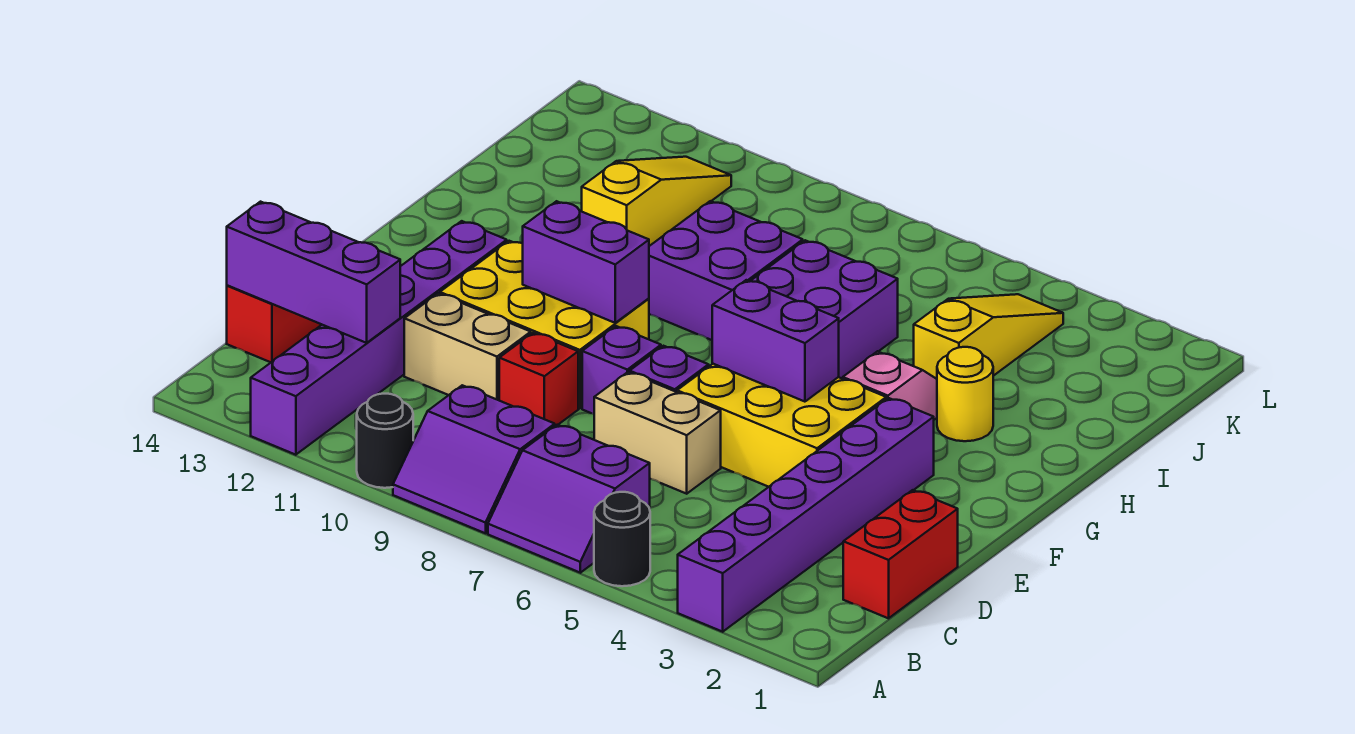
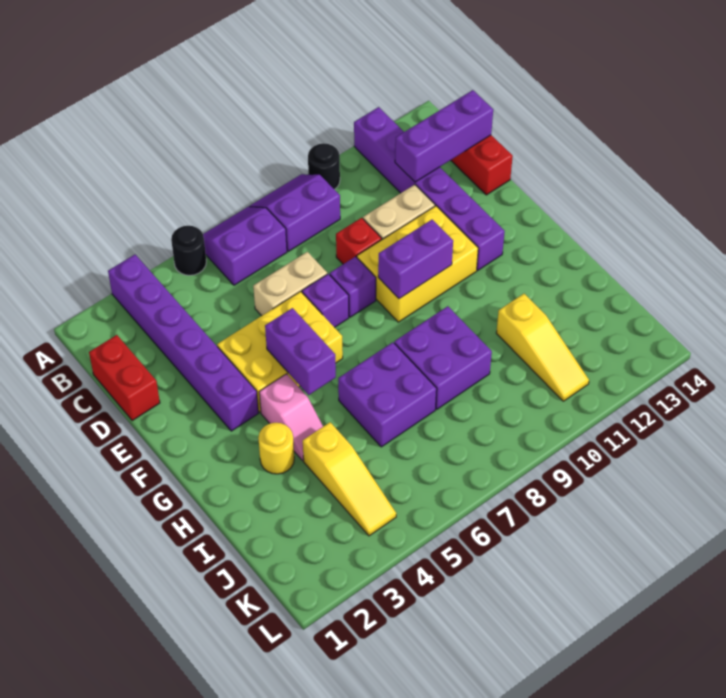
purple 1x2 brick [712,280,839,402] -> purple 1x2 brick turned to [265,308,336,395]

